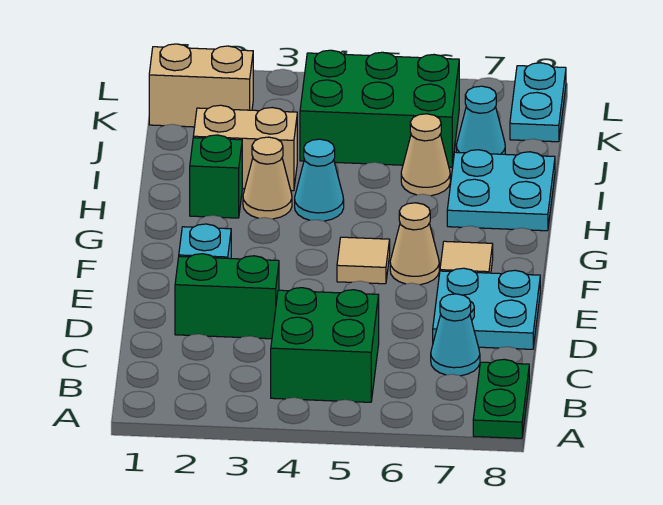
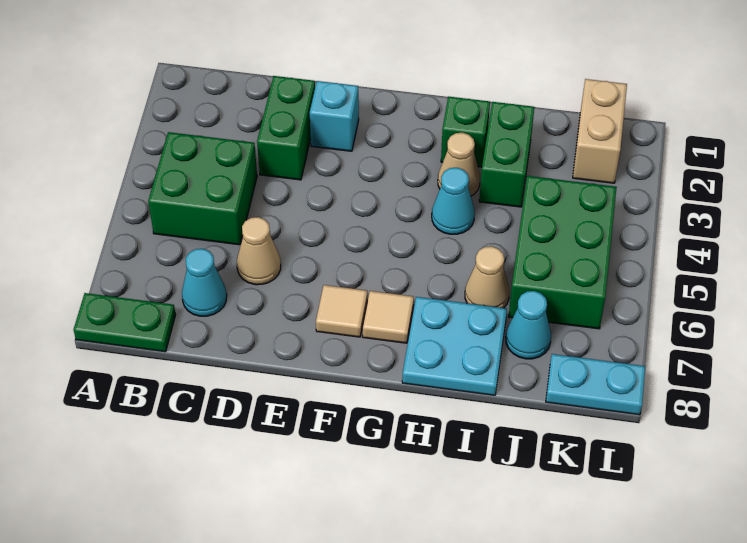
cyan 2x2 plate [433,268,540,349] -> none
tan 1x1 tile [337,237,390,284] -> tan 1x1 tile moved to [363,291,414,343]
tan 1x1 cone [390,203,439,285] -> tan 1x1 cone moved to [237,217,281,285]
tan 1x2 brick [193,105,297,191] -> green 1x2 brick [479,102,534,207]

